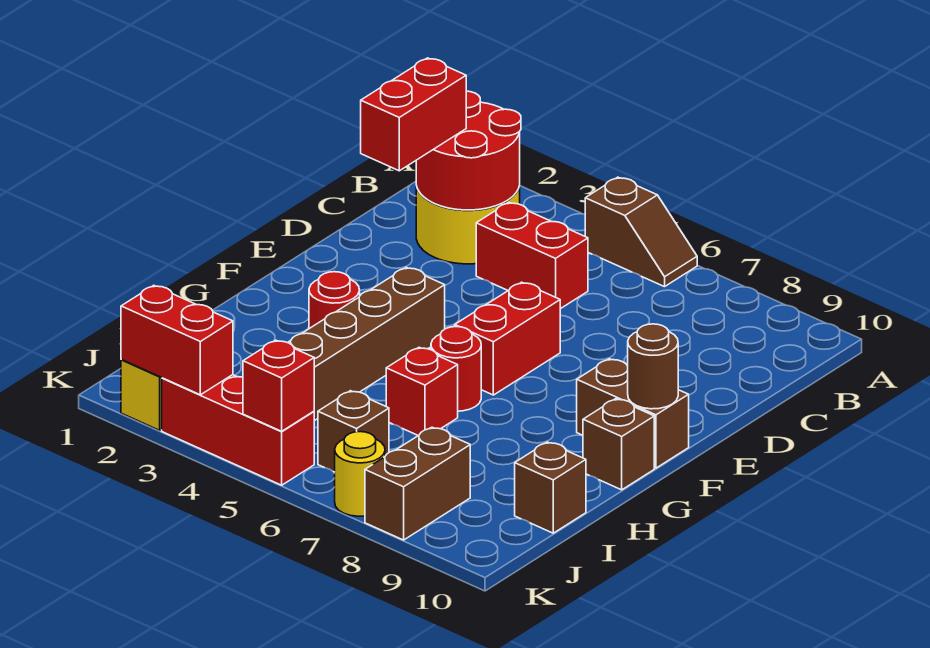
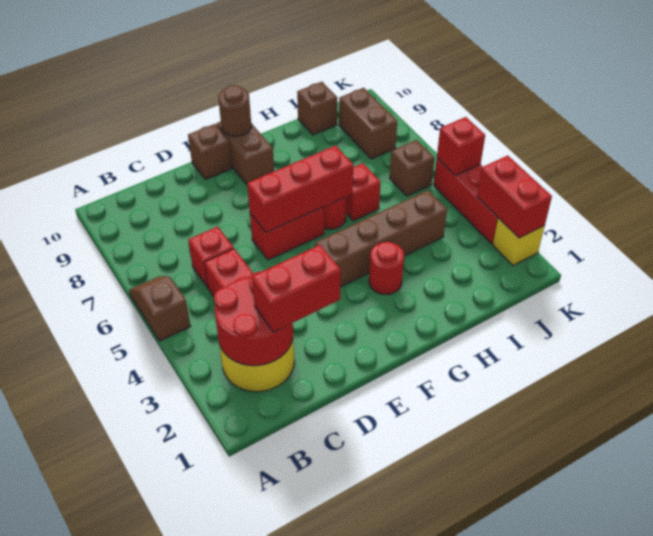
none -> red 1x1 brick [188,227,234,288]
none -> red 1x3 brick [247,146,353,232]
brown 1x1 brick [583,399,654,490] -> brown 1x1 brick moved to [188,124,232,180]
brown 1x2 brick [365,427,470,540] -> brown 1x2 brick turned to [339,88,397,159]
yellow 1x1 round brick [335,432,385,516] -> none

